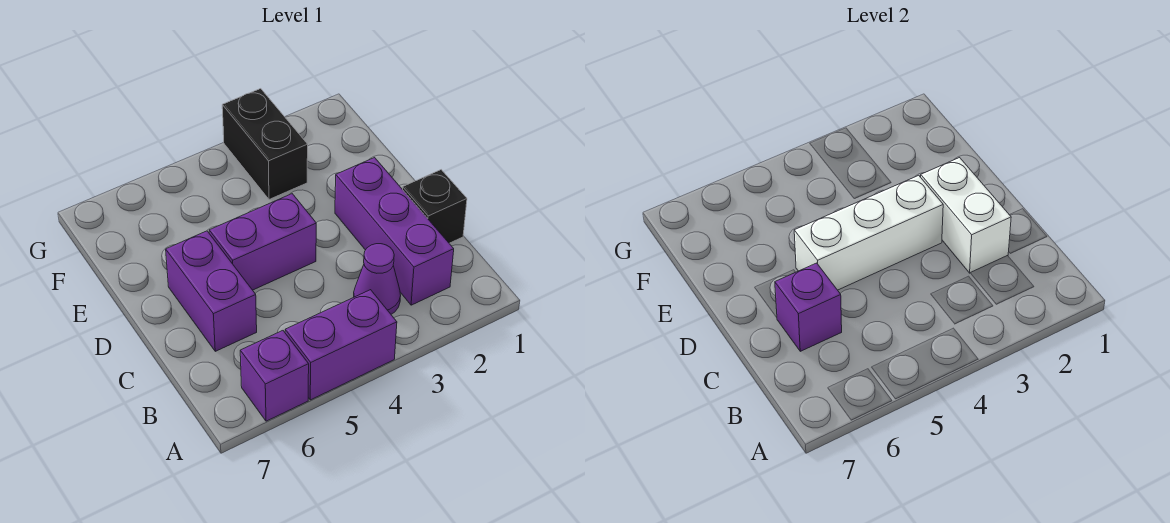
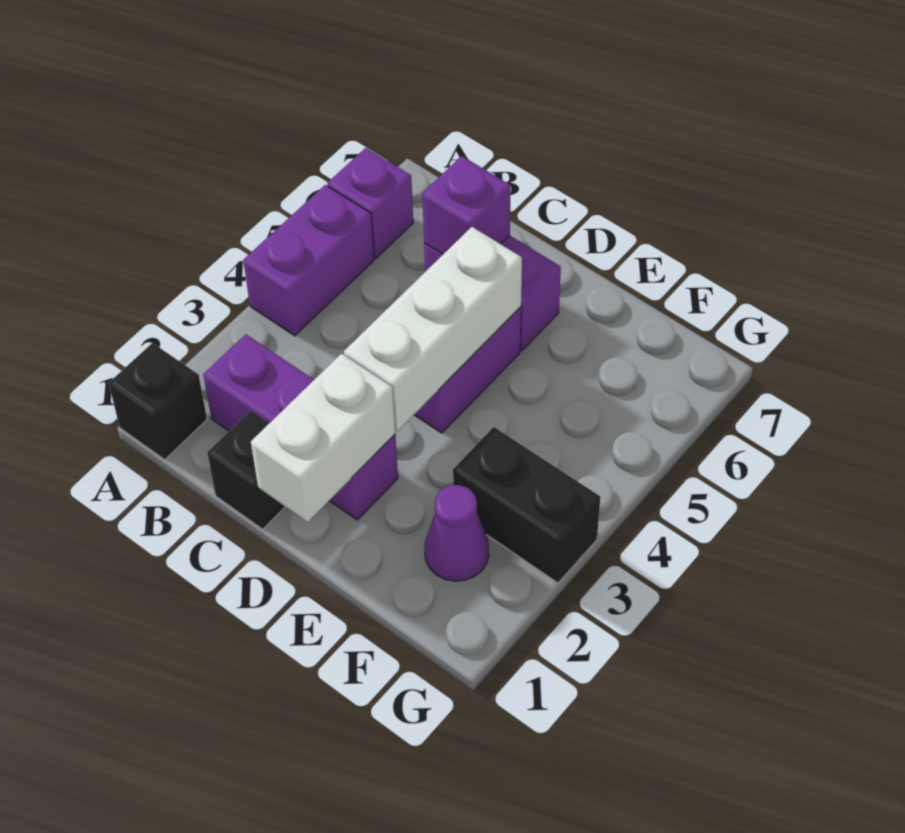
none -> black 1x1 brick [109,343,207,459]
purple 1x1 cone [354,244,401,314] -> purple 1x1 cone moved to [424,485,489,581]
white 1x2 brick [921,158,1011,273] -> white 1x2 brick turned to [251,353,395,522]

